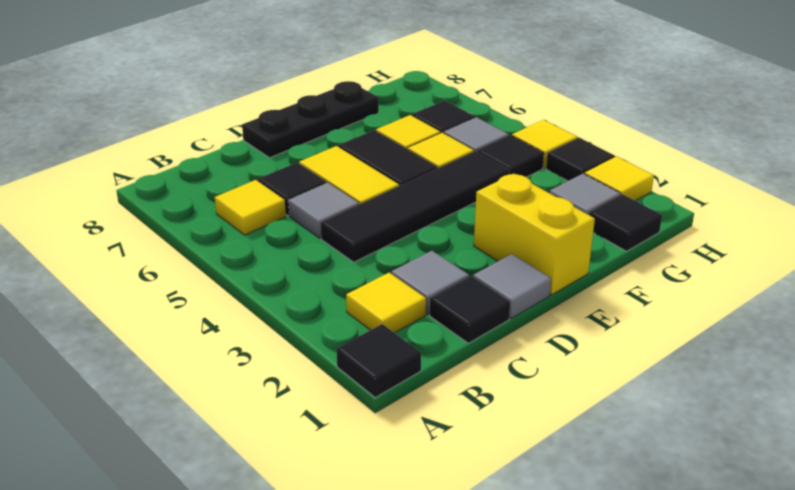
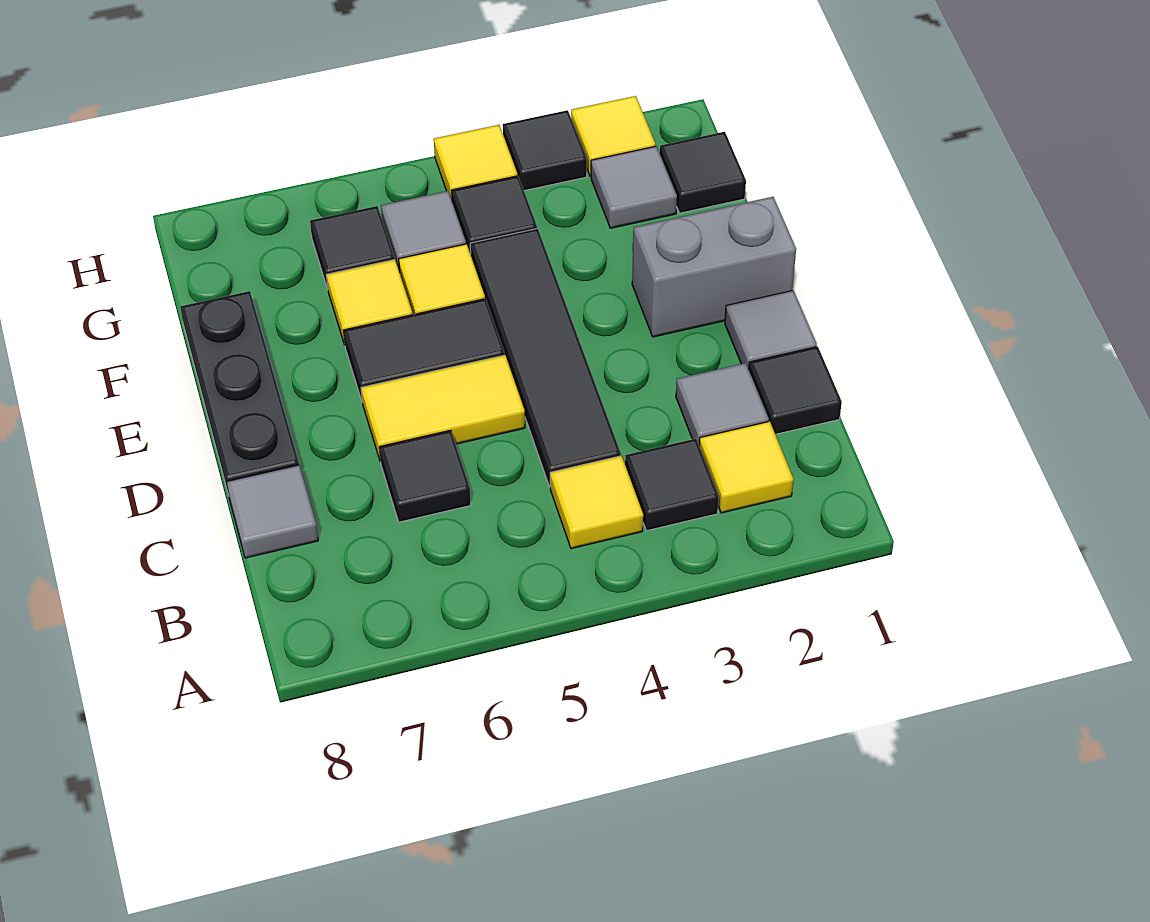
black 1x1 tile [336,324,421,398] -> black 1x1 tile moved to [625,439,719,531]
yellow 1x1 tile [215,180,286,235] -> yellow 1x1 tile moved to [550,456,643,549]
grey 1x1 tile [288,183,359,238] -> grey 1x1 tile moved to [227,465,318,558]
yellow 1x2 brick [474,174,595,295] -> grey 1x2 brick [632,197,796,337]

